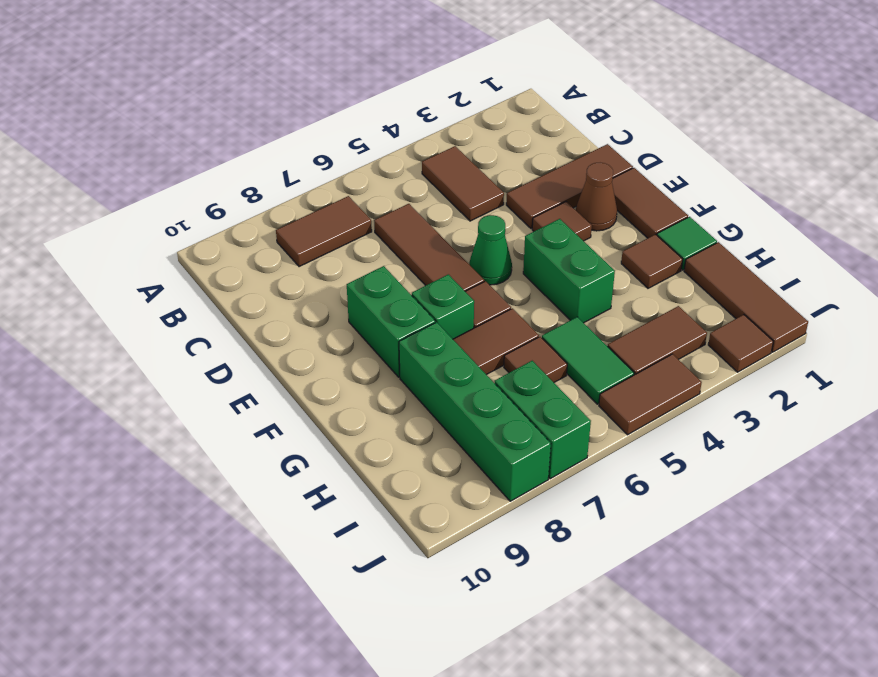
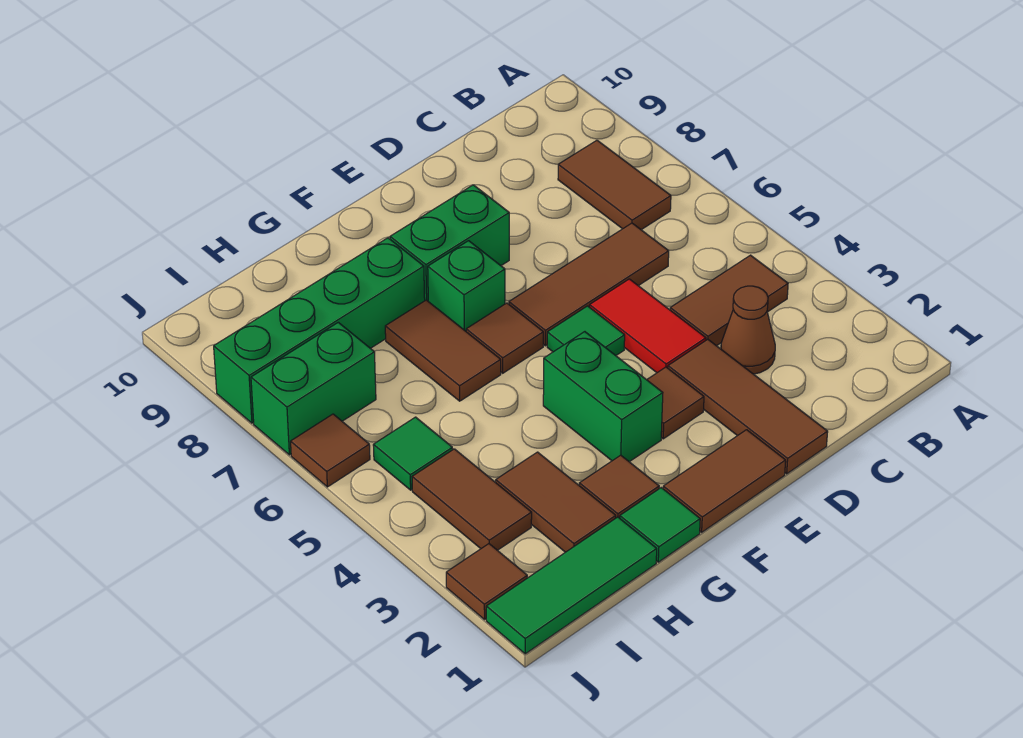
none -> red 1x2 tile [590,279,706,373]
brown 1x1 cone [576,163,617,231] -> brown 1x1 cone moved to [721,286,775,374]
green 1x1 cone [469,215,512,285] -> green 1x1 tile [547,306,625,355]
green 1x2 brick [523,219,615,323] -> green 1x2 brick turned to [543,332,663,462]
brown 1x3 tile [684,242,808,352] -> green 1x3 tile [486,517,657,654]
green 1x2 tile [542,317,634,404] -> green 1x1 tile [373,417,453,490]
brown 1x1 tile [504,337,567,382] -> brown 1x1 tile moved to [291,414,370,487]
brown 1x2 tile [599,354,702,435] -> brown 1x2 tile moved to [496,452,616,552]

